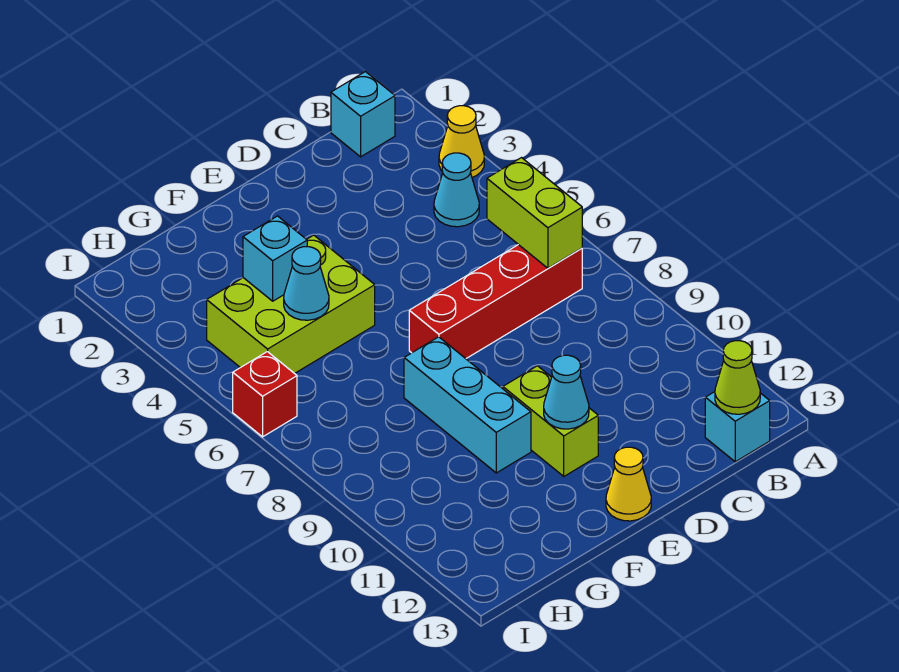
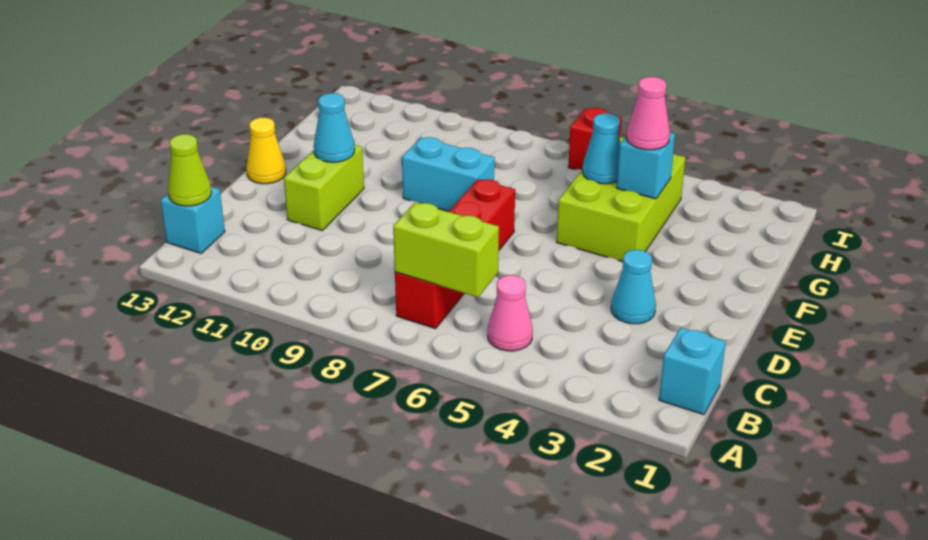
yellow 1x1 cone [439,106,484,177] -> none
cyan 1x1 cone [434,153,479,227] -> cyan 1x1 cone moved to [611,250,656,324]
none -> pink 1x1 cone [488,275,533,351]
lime 1x2 brick [503,366,598,476] -> lime 1x2 brick turned to [284,145,364,230]
cyan 1x3 brick [404,337,531,473] -> cyan 1x2 brick [402,137,495,212]
none -> pink 1x1 cone [626,77,670,150]

